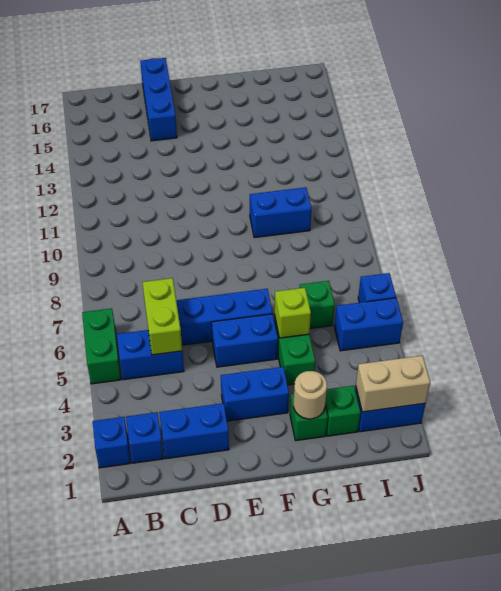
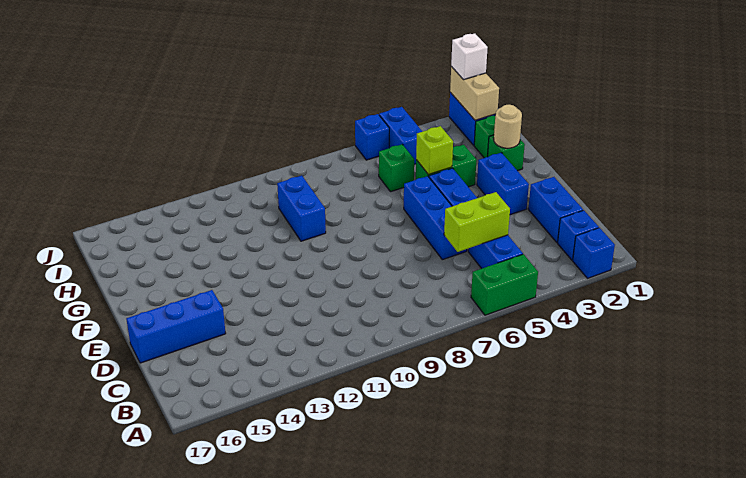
none -> white 1x1 brick [451,33,488,80]

